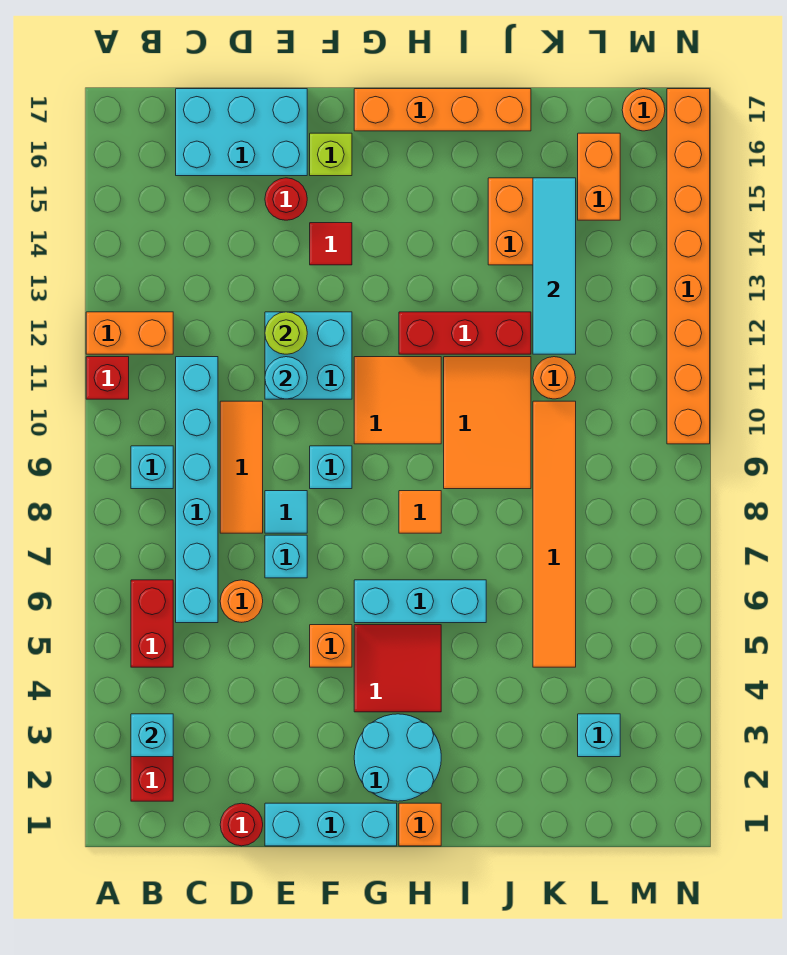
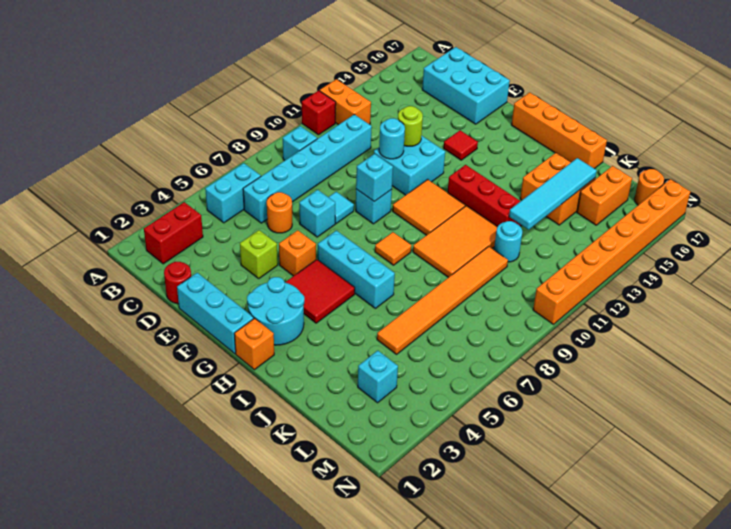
cyan 1x1 brick [131,714,173,757] -> cyan 1x1 brick moved to [356,154,393,202]
red 1x2 brick [131,580,173,667] -> cyan 1x2 brick [205,163,261,223]
orange 1x3 tile [220,401,263,533] -> none
red 1x1 round brick [265,178,307,220] -> none
lime 1x1 brick [310,133,352,176] -> lime 1x1 brick moved to [240,230,278,278]
orange 1x1 round brick [533,357,575,399] -> cyan 1x1 round brick [494,221,522,262]

